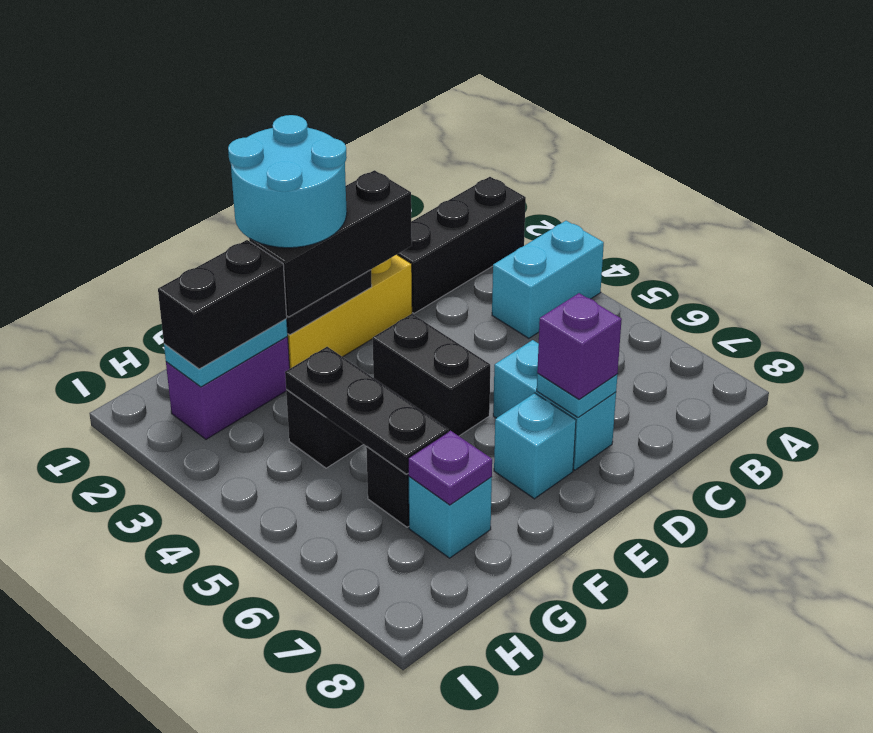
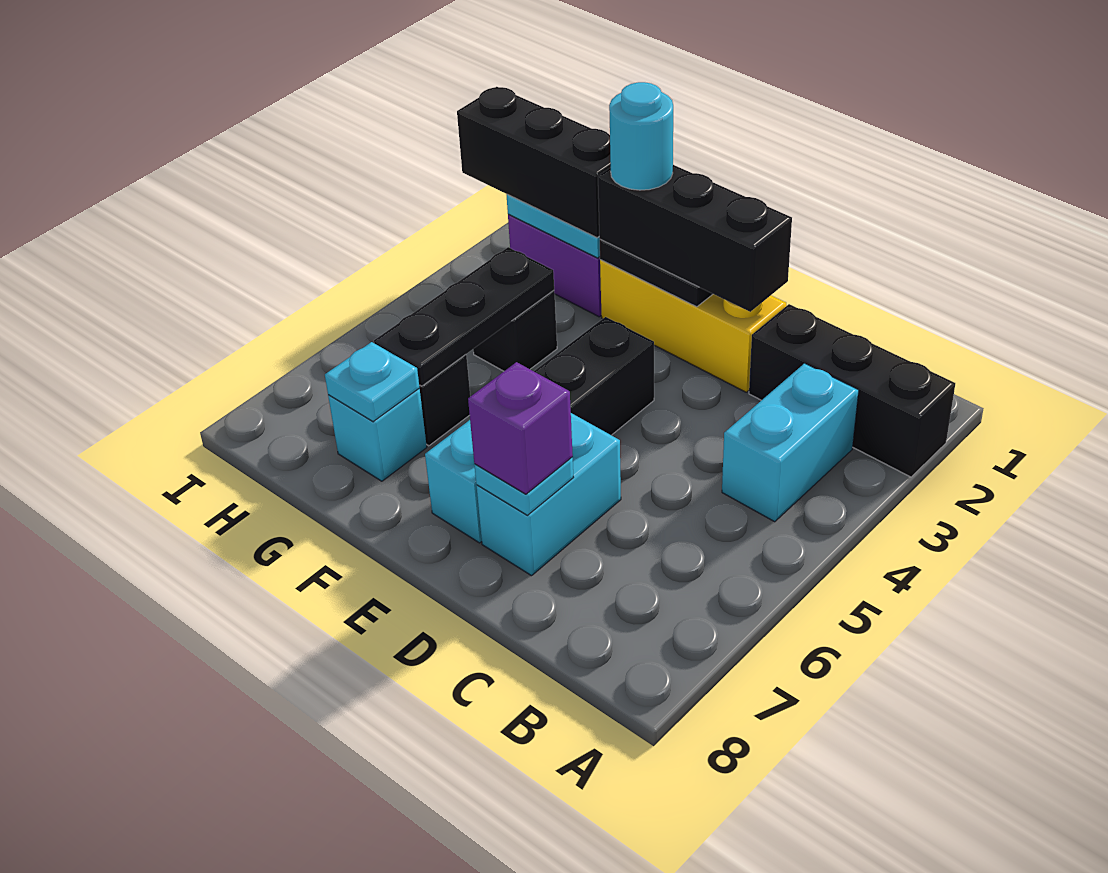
cyan 1x2 brick [492,221,604,338] -> cyan 1x2 brick turned to [722,363,859,522]
cyan 2x2 round brick [228,115,347,248] -> cyan 1x1 round brick [609,82,673,190]
black 1x2 brick [158,240,287,369] -> black 1x3 brick [457,87,611,238]
purple 1x1 plate [408,431,492,505] -> cyan 1x1 plate [325,342,419,422]

